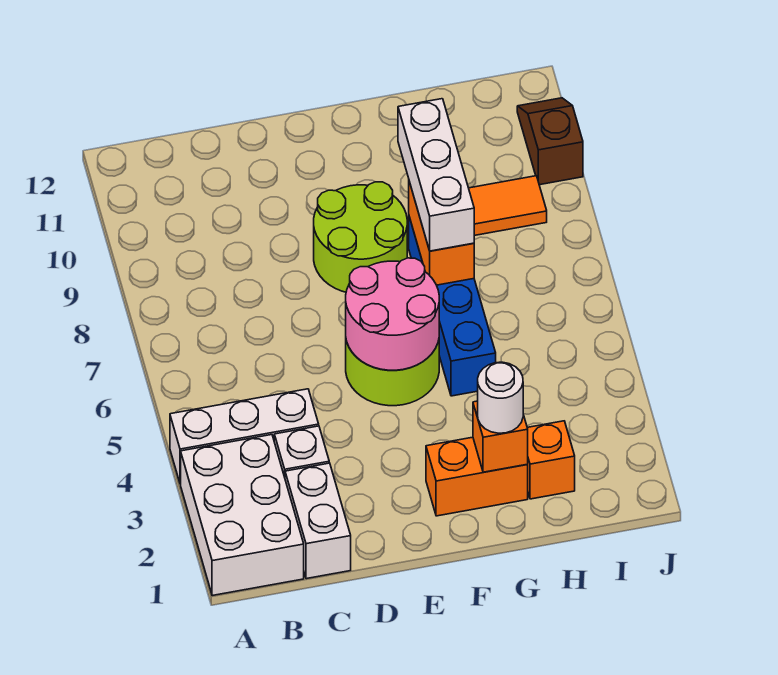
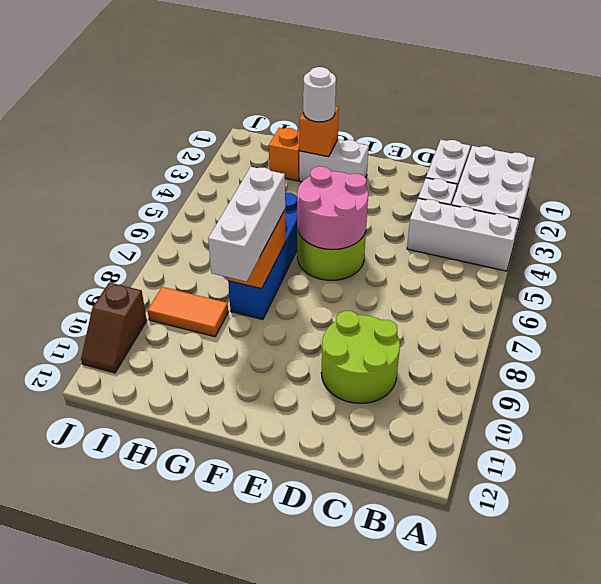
lime 2x2 round brick [314,182,407,292] -> lime 2x2 round brick moved to [321,311,400,403]
orange 1x2 brick [426,437,528,516] -> white 1x2 brick [299,139,369,182]

